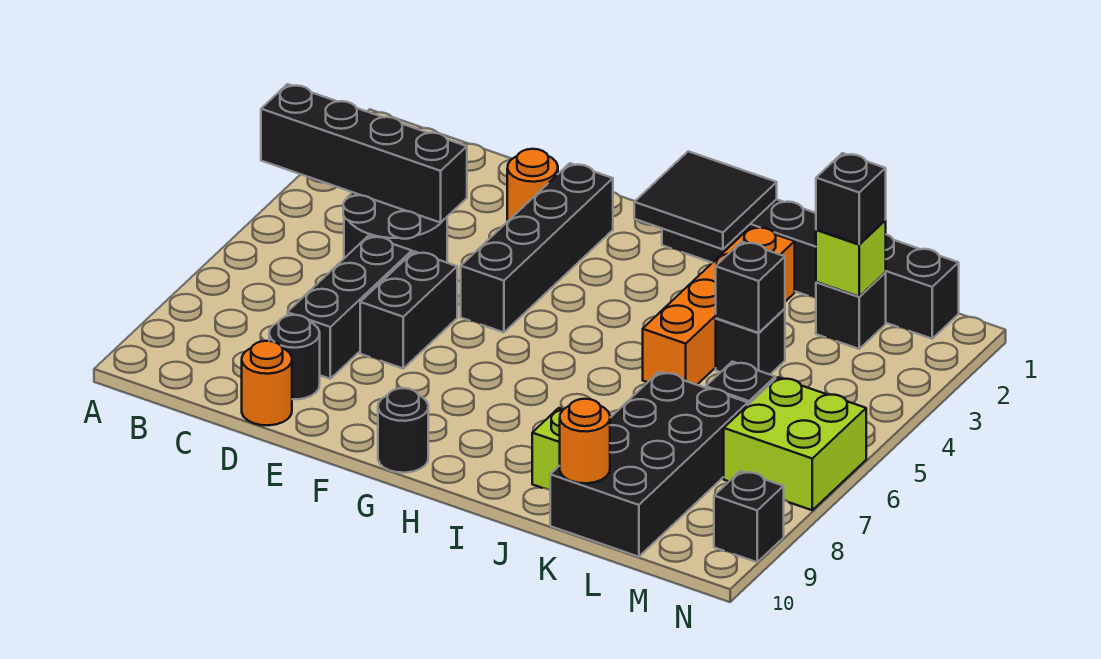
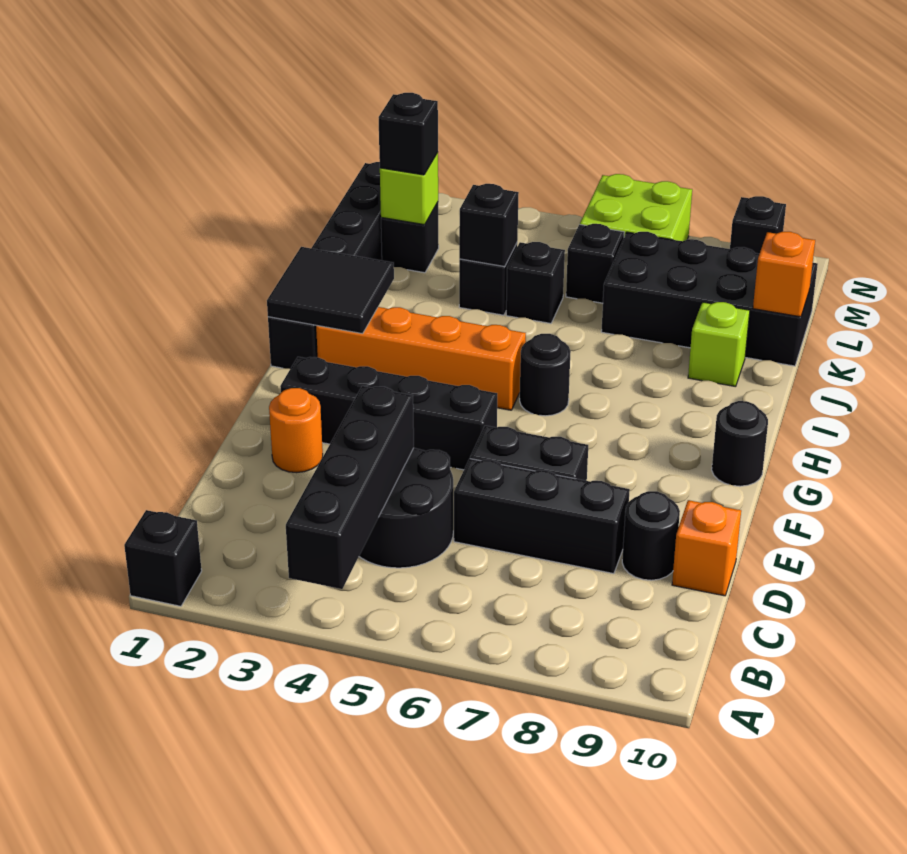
none -> black 1x1 brick [124,510,202,606]
orange 1x1 round brick [242,341,292,425] -> orange 1x1 brick [672,500,741,596]
none -> black 1x1 round brick [520,334,571,416]
orange 1x4 brick [643,226,795,385] -> orange 1x4 brick moved to [316,307,526,410]
none -> black 1x1 brick [506,242,565,323]
orange 1x1 round brick [560,399,610,483] -> orange 1x1 brick [753,232,815,317]

